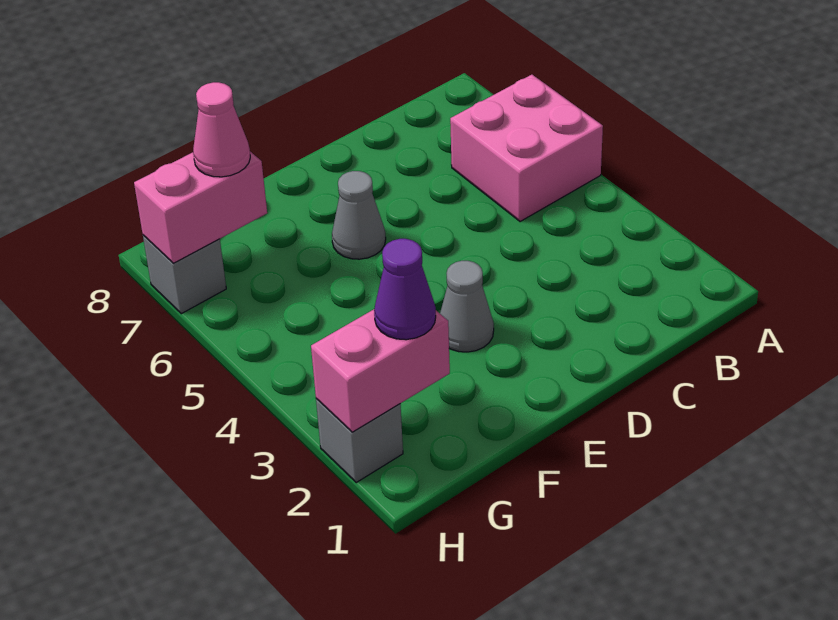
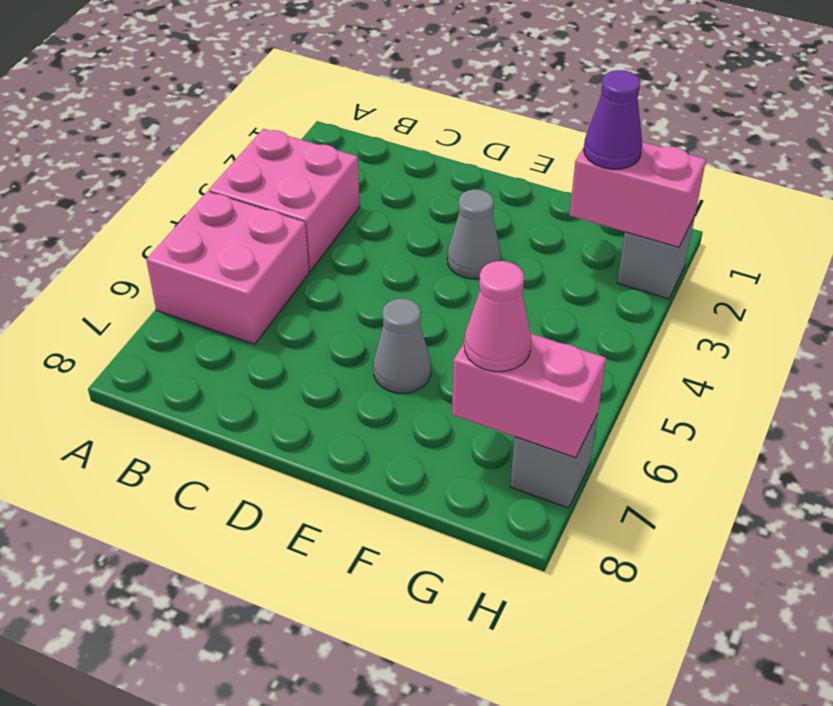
none -> pink 2x2 brick [209,129,360,271]

